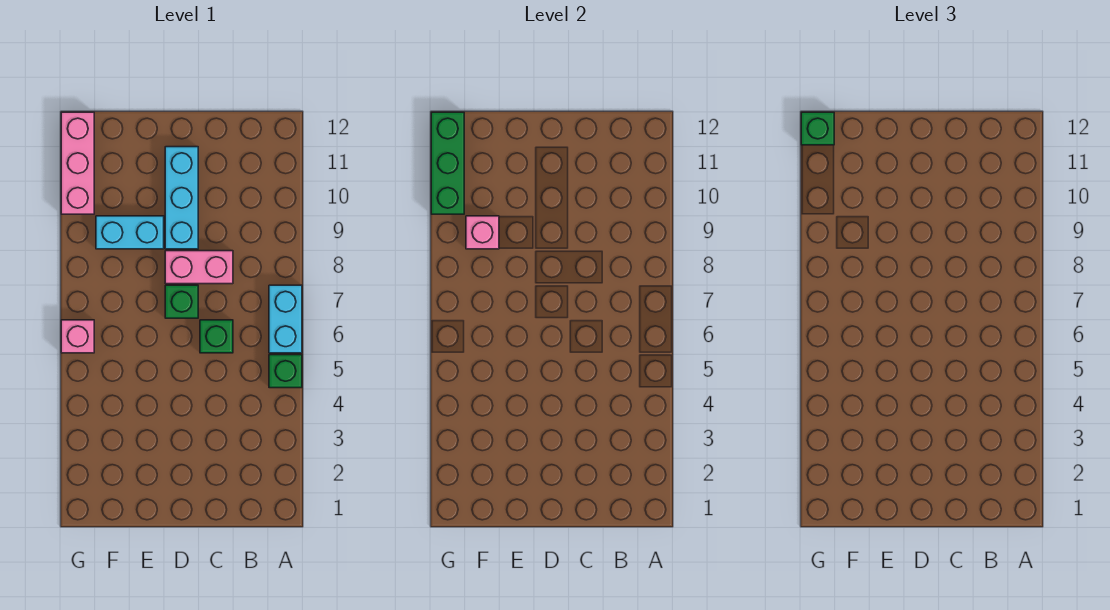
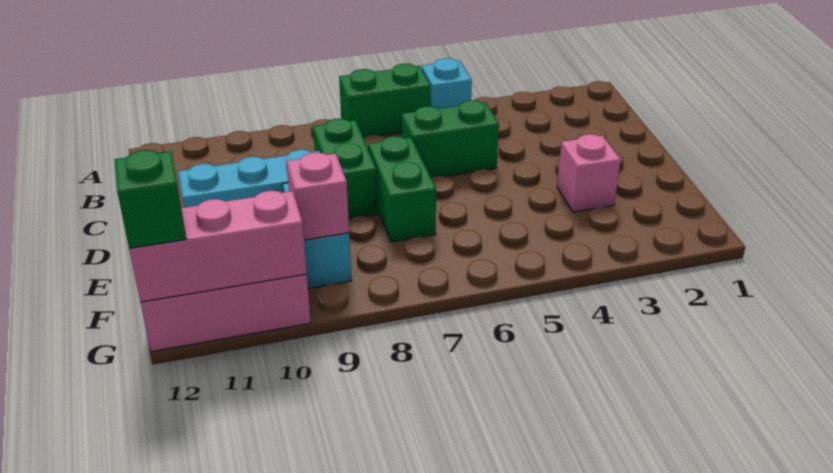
green 1x1 brick [269,355,302,388] -> cyan 1x1 brick [422,58,472,108]
cyan 1x2 brick [269,285,302,353] -> green 1x2 brick [339,64,430,138]
green 1x1 brick [200,320,233,353] -> green 1x2 brick [402,100,499,178]
pink 1x2 brick [165,251,233,284] -> green 1x2 brick [313,119,377,219]
green 1x1 brick [165,285,198,318] -> green 1x2 brick [368,136,436,242]
pink 1x1 brick [61,320,94,353] -> pink 1x1 brick moved to [557,134,621,212]
green 1x3 brick [431,112,464,214] -> pink 1x3 brick [129,191,307,302]

